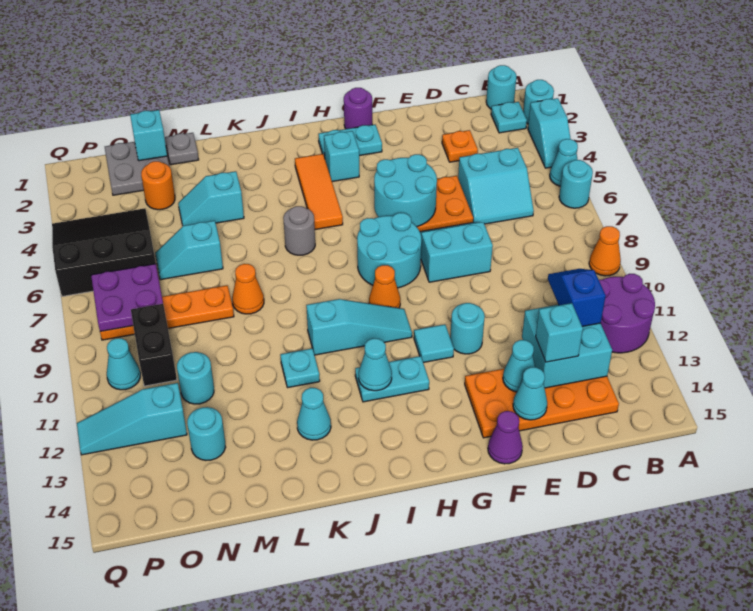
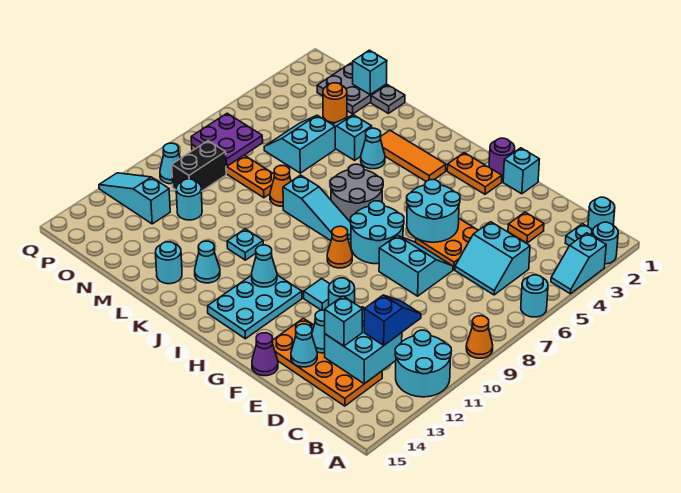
cyan 1x1 cone [550,139,578,186] -> cyan 1x1 cone moved to [361,128,385,169]
purple 2x2 round brick [599,274,655,353] -> cyan 2x2 round brick [395,330,451,397]
cyan 1x2 plate [319,125,382,158] -> orange 1x2 plate [447,153,502,194]
cyan 1x1 brick [324,131,359,182] -> cyan 1x1 brick moved to [503,148,539,194]
cyan 1x3 slope [306,299,412,355] -> cyan 1x3 slope moved to [283,175,351,241]
cyan 1x2 plate [355,356,429,402] -> cyan 2x3 plate [208,275,302,339]
orange 1x3 tile [295,154,343,230] -> orange 1x3 tile turned to [381,130,446,181]
grey 1x1 round brick [283,206,315,255] -> grey 2x2 round brick [330,164,383,222]
cyan 1x2 slope [155,221,223,280] -> cyan 2x2 slope [264,115,335,173]
cyan 1x1 round brick [187,407,226,460] -> cyan 1x1 round brick moved to [156,242,182,284]
black 3x3 slope [52,208,156,296] -> none

